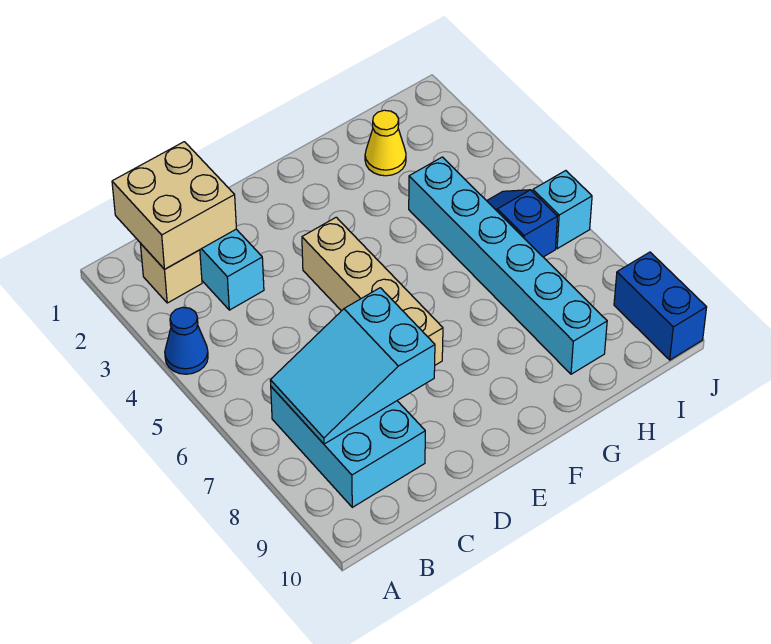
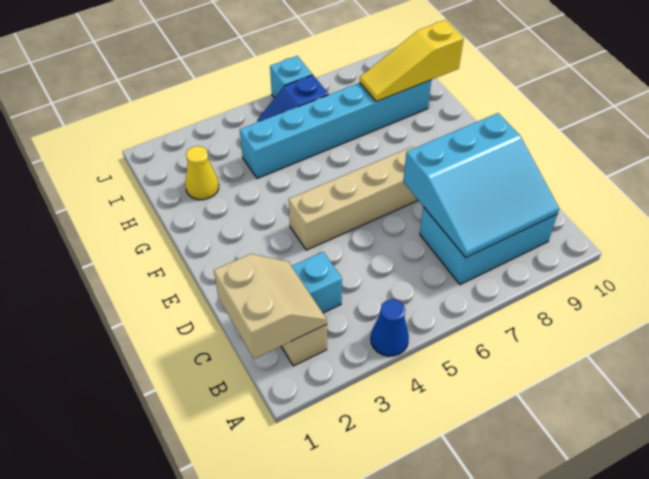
tan 2x2 brick [112,142,236,269] -> tan 2x2 slope [214,254,327,359]
cyan 2x3 slope [270,288,435,444] -> cyan 3x3 slope [403,113,559,258]
none -> yellow 1x3 slope [360,20,464,102]
blue 1x2 brick [614,252,707,360] -> none

